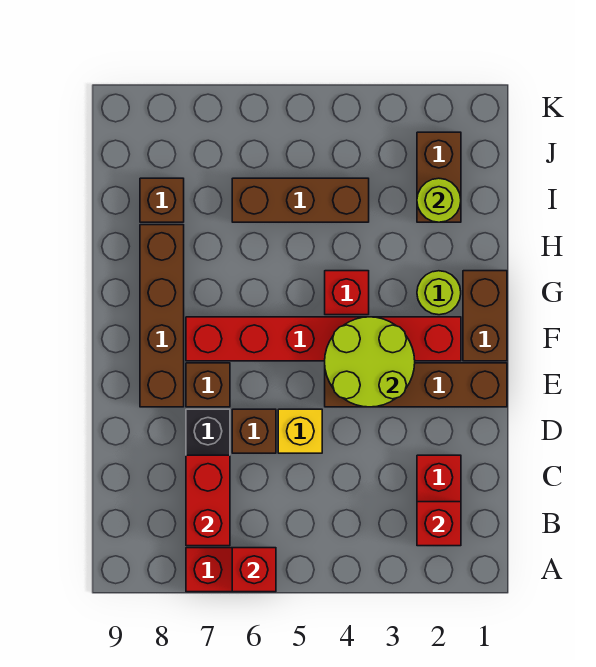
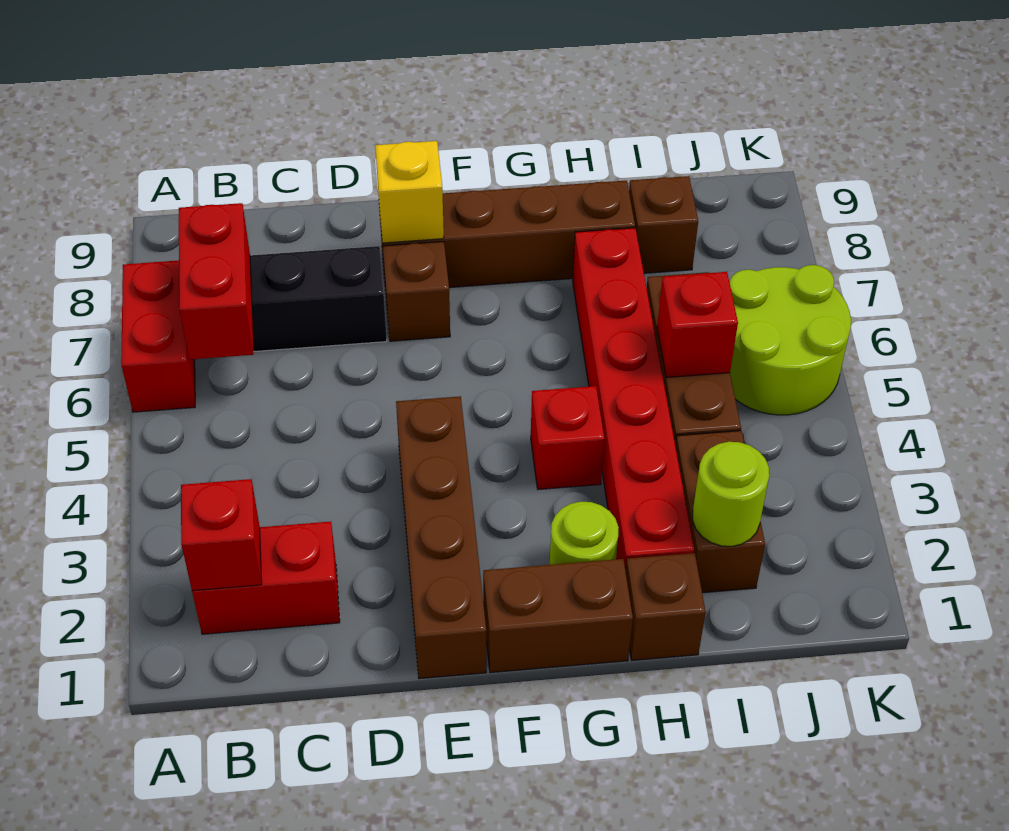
red 1x1 brick [232,548,276,592] -> red 1x1 brick moved to [657,272,738,378]
red 1x2 brick [186,455,230,546] -> red 1x2 brick turned to [179,203,254,360]
yellow 1x1 brick [278,409,322,453] -> yellow 1x1 brick moved to [375,141,444,243]
brown 1x1 brick [232,409,276,453] -> brown 1x1 brick moved to [626,553,706,660]
lime 2x2 round brick [325,317,415,407] -> lime 2x2 round brick moved to [730,265,851,415]
red 1x6 brick [186,317,461,361] -> red 1x6 brick moved to [572,228,694,571]
brown 1x2 brick [417,132,461,222] -> brown 1x2 brick turned to [675,431,765,593]

